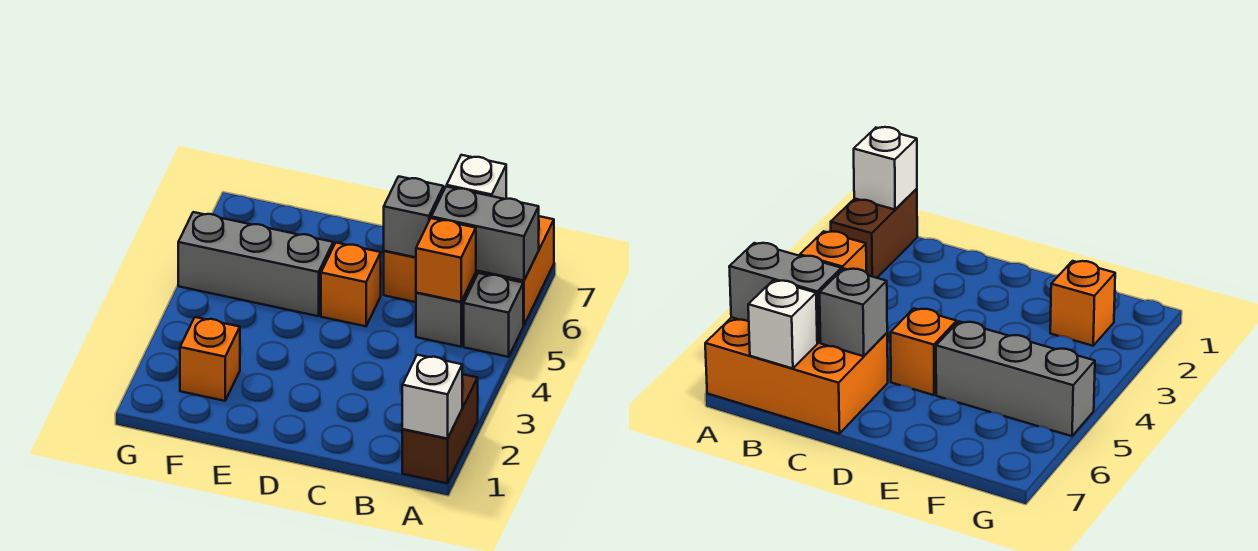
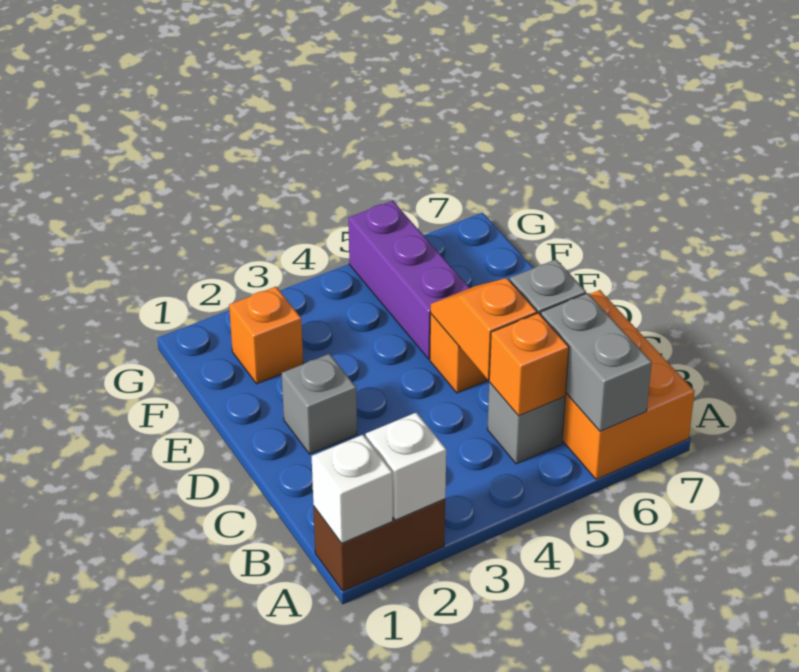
grey 1x1 brick [464,273,523,357] -> grey 1x1 brick moved to [282,354,357,454]
white 1x1 brick [447,155,506,199] -> white 1x1 brick moved to [366,412,446,520]
none -> orange 1x2 slope [430,278,537,380]
grey 1x3 brick [178,212,333,316] -> purple 1x3 brick [348,201,469,359]

